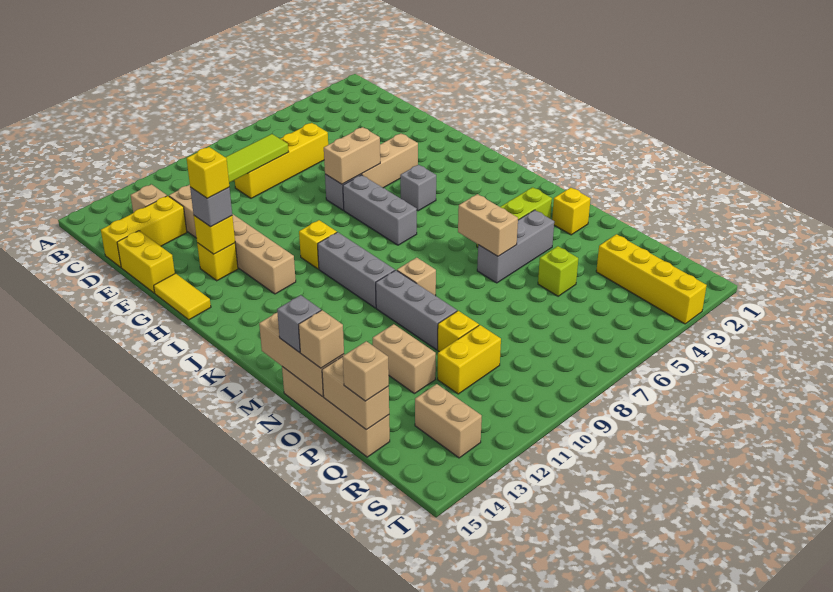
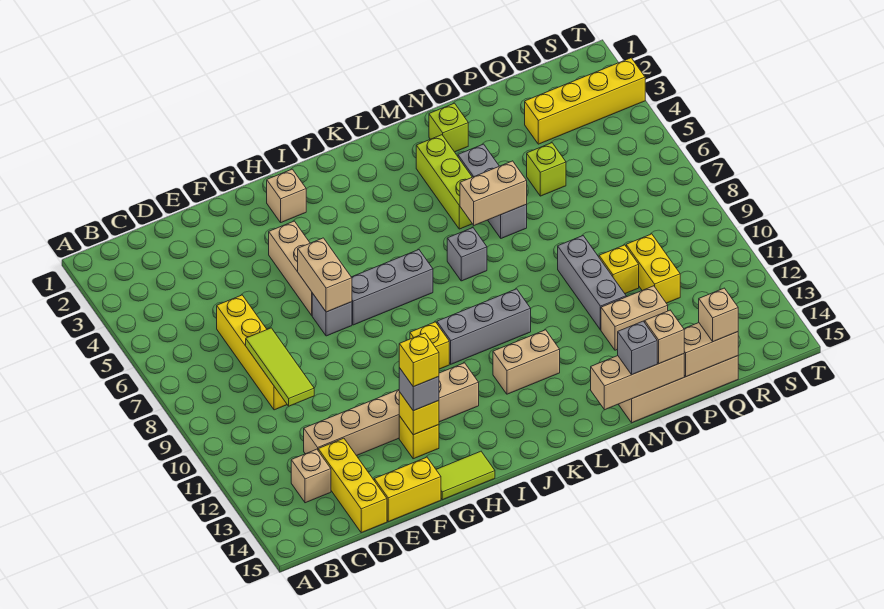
yellow 1x2 tile [154,273,211,320] -> lime 1x2 tile [436,451,495,500]
grey 1x1 brick [400,165,436,211] -> grey 1x1 brick moved to [447,228,487,281]
tan 1x1 brick [397,258,436,296] -> tan 1x1 brick moved to [267,169,306,222]
grey 1x3 brick [376,270,457,350] -> grey 1x3 brick turned to [558,236,626,330]
yellow 1x1 brick [552,188,590,235] -> lime 1x1 brick [429,103,468,152]
tan 1x2 brick [415,384,482,458] -> tan 1x2 brick moved to [493,330,560,394]

